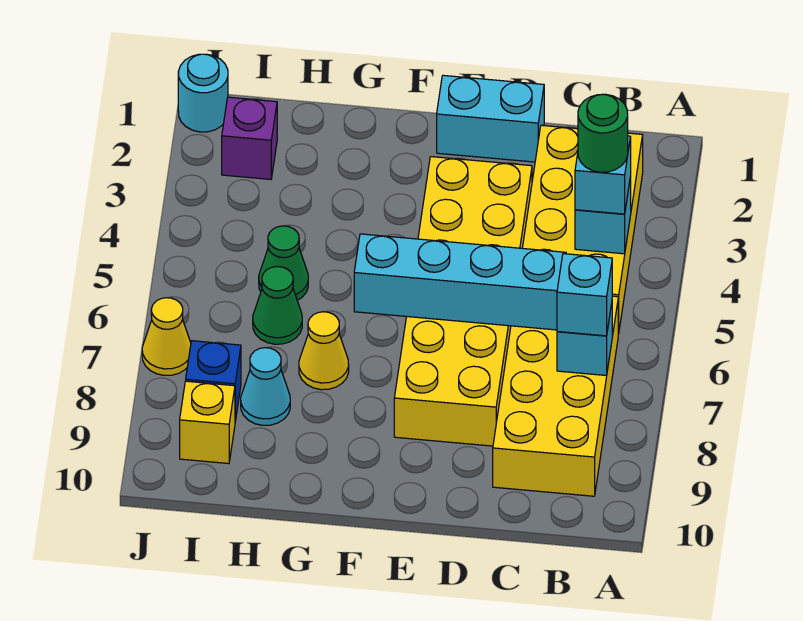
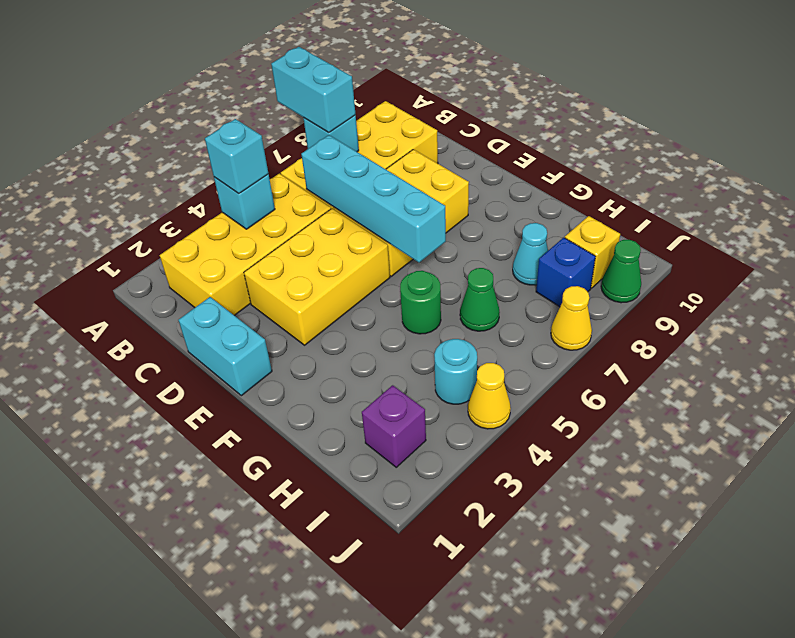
green 1x1 round brick [578,94,628,172] -> green 1x1 round brick moved to [400,271,441,334]
cyan 1x1 brick [557,254,612,336] -> cyan 1x2 brick [271,47,356,132]
yellow 1x1 cone [299,312,349,390] -> yellow 1x1 cone moved to [468,363,511,429]
green 1x1 cone [259,226,308,300] -> green 1x1 cone moved to [601,240,641,303]
cyan 1x1 round brick [178,54,228,132] -> cyan 1x1 round brick moved to [434,339,477,404]

